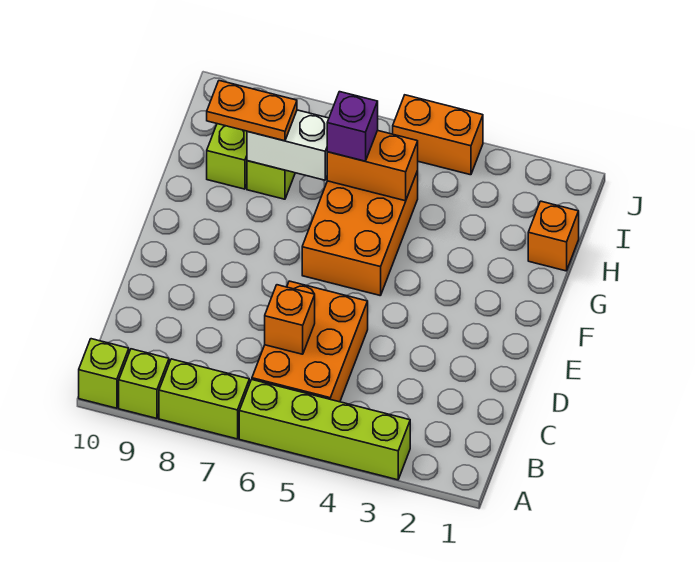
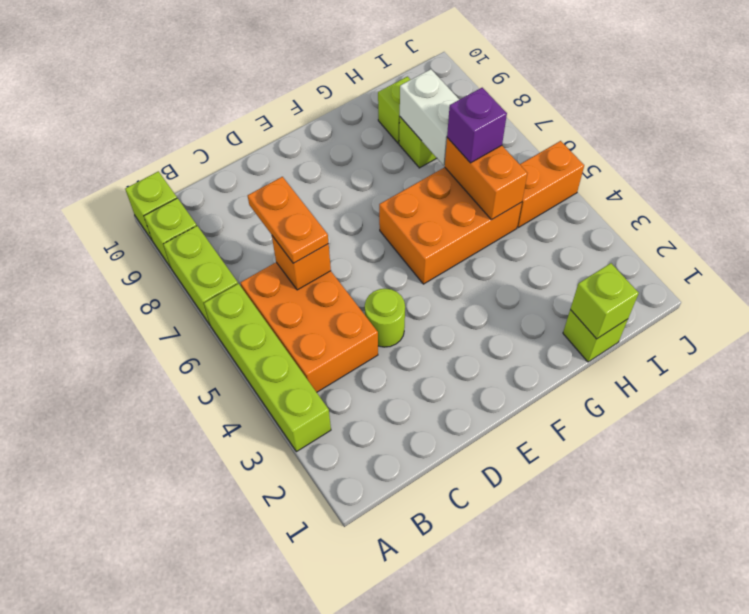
orange 2x3 brick [252,281,368,402] -> orange 2x3 brick turned to [240,262,378,392]
none -> lime 1x1 round brick [365,289,405,347]
orange 1x1 brick [528,201,579,271] -> lime 1x1 brick [563,310,628,362]
none -> lime 1x1 brick [570,263,639,339]
orange 1x2 plate [207,81,297,141] -> orange 1x2 plate moved to [248,177,329,263]
orange 1x2 brick [393,95,483,175] -> orange 1x2 brick turned to [517,141,584,227]

